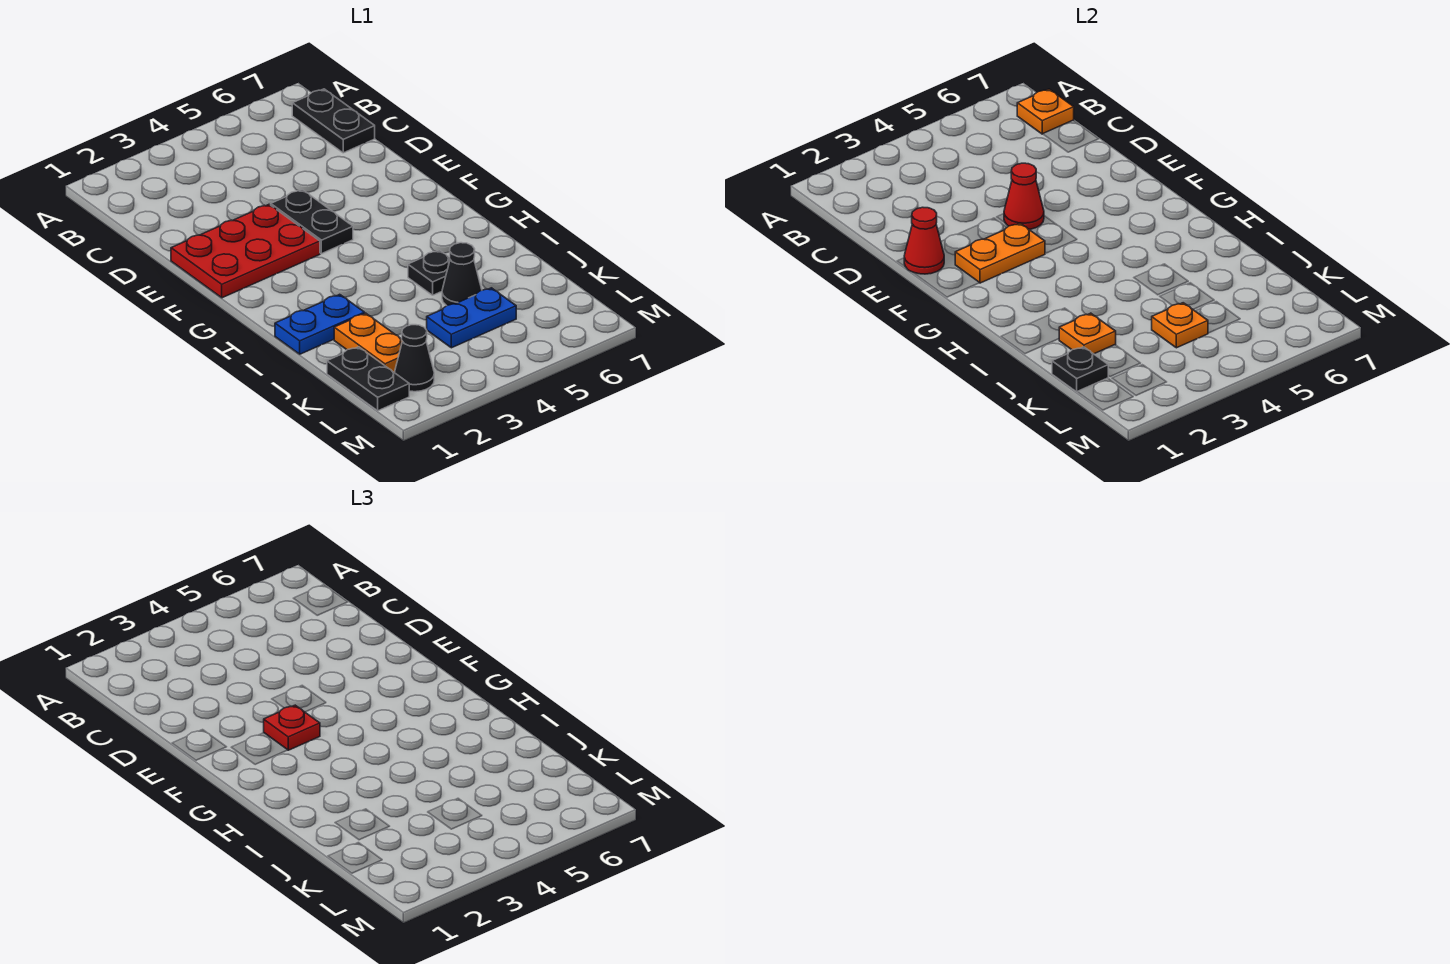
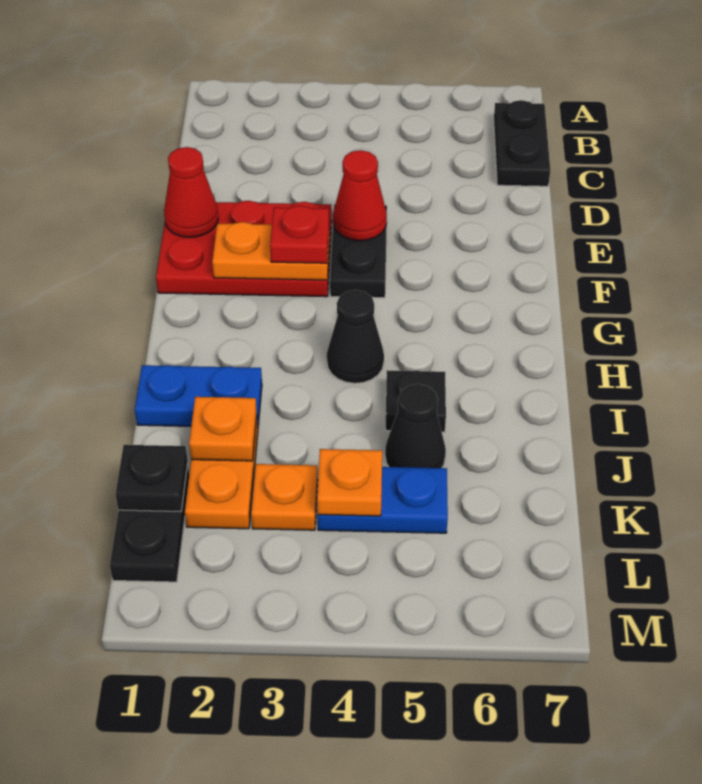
orange 1x1 plate [1017,89,1074,134] -> orange 1x1 plate moved to [251,464,318,530]
black 1x1 cone [395,325,434,392] -> black 1x1 cone moved to [327,290,384,383]

